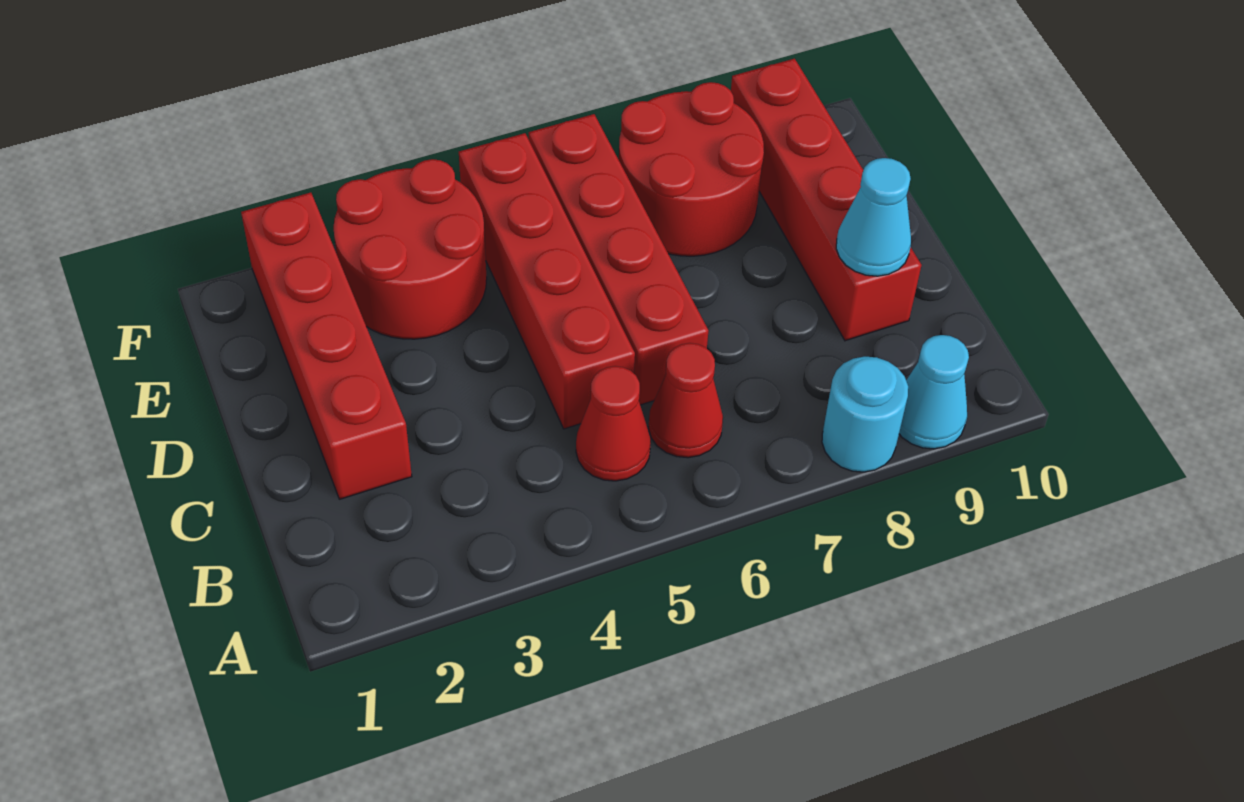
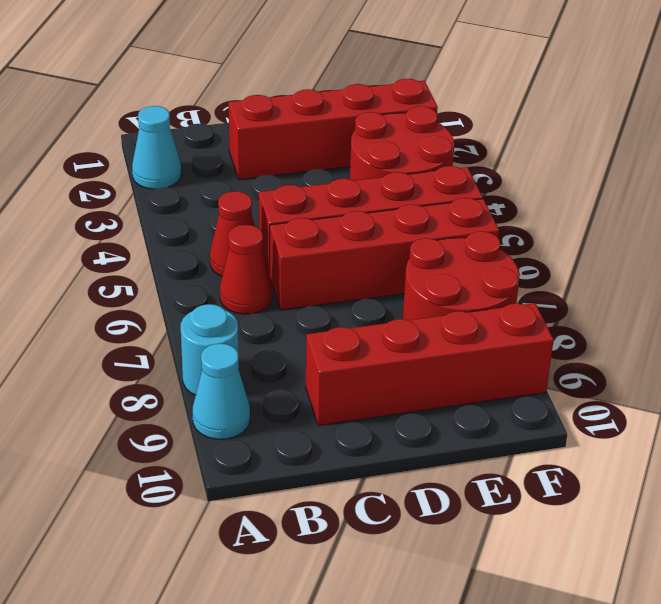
cyan 1x1 cone [836,158,911,276] -> cyan 1x1 cone moved to [132,106,181,189]

